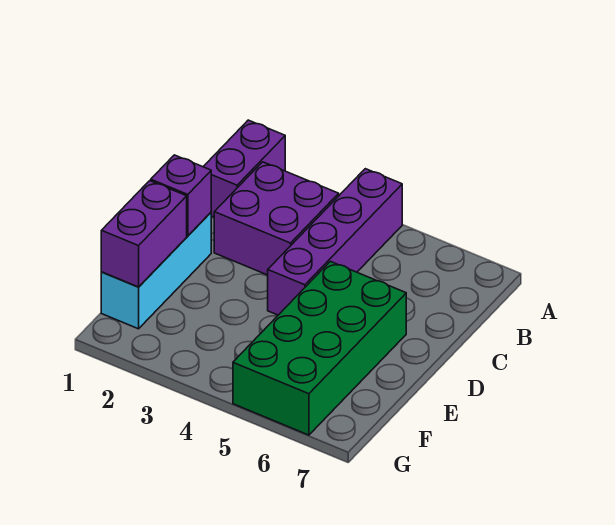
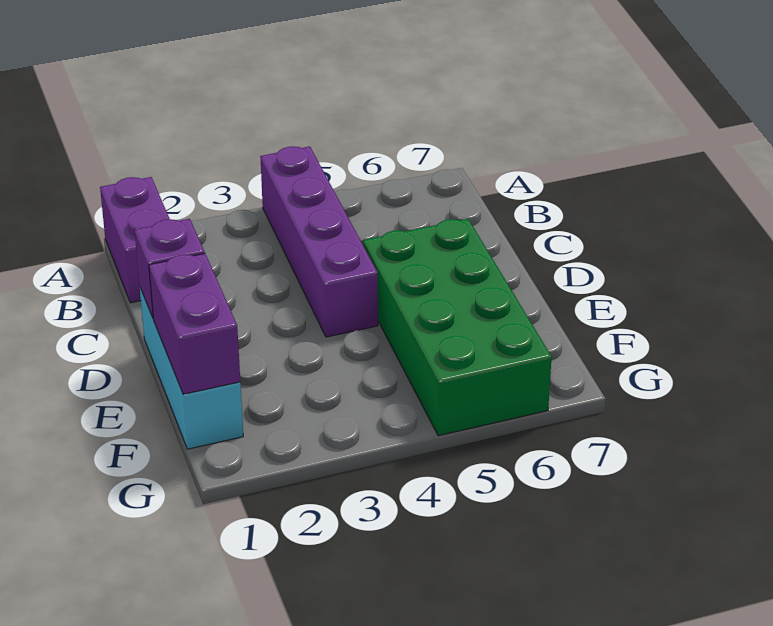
purple 2x2 brick [214,162,339,275] -> none

